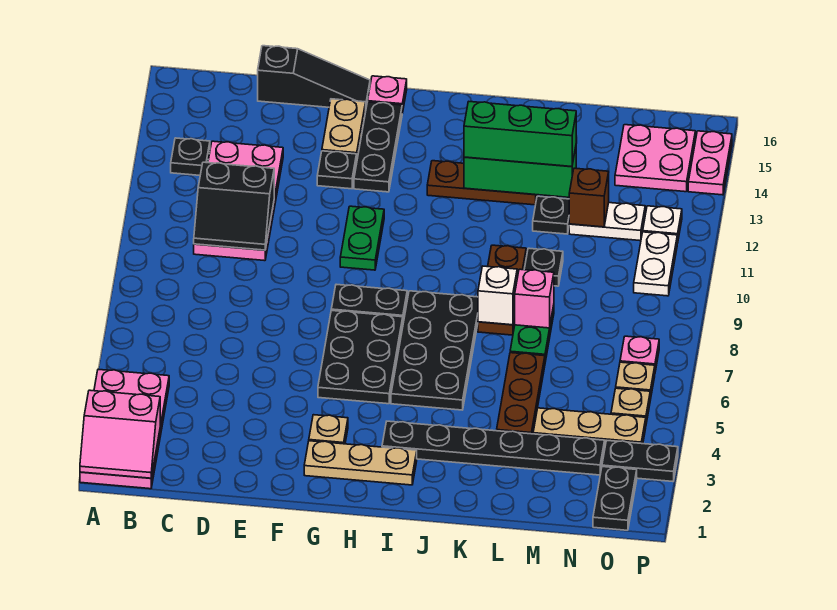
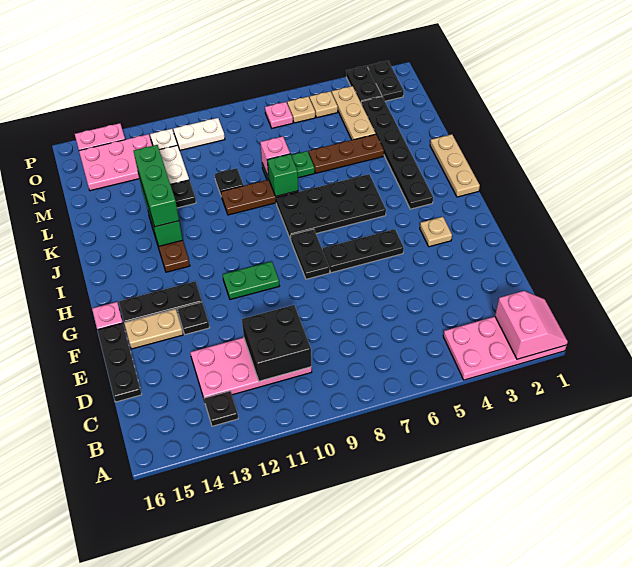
black 2x2 slope [194,162,274,250] -> black 2x2 brick [242,305,311,381]
black 1x3 slope [258,46,370,107] -> black 1x3 plate [97,323,142,402]
tan 1x3 plate [304,441,417,485] -> tan 1x3 plate moved to [430,134,480,197]
black 2x3 plate [318,311,403,404] -> black 1x3 plate [323,229,404,273]
white 1x1 brick [478,266,517,325] -> green 1x1 brick [267,154,298,196]
brown 1x1 brick [569,168,609,227] -> none
pink 2x2 plate [615,125,695,192] -> pink 2x3 plate [79,134,153,191]
black 1x2 plate [593,467,637,530] -> black 1x2 plate turned to [368,61,404,101]

